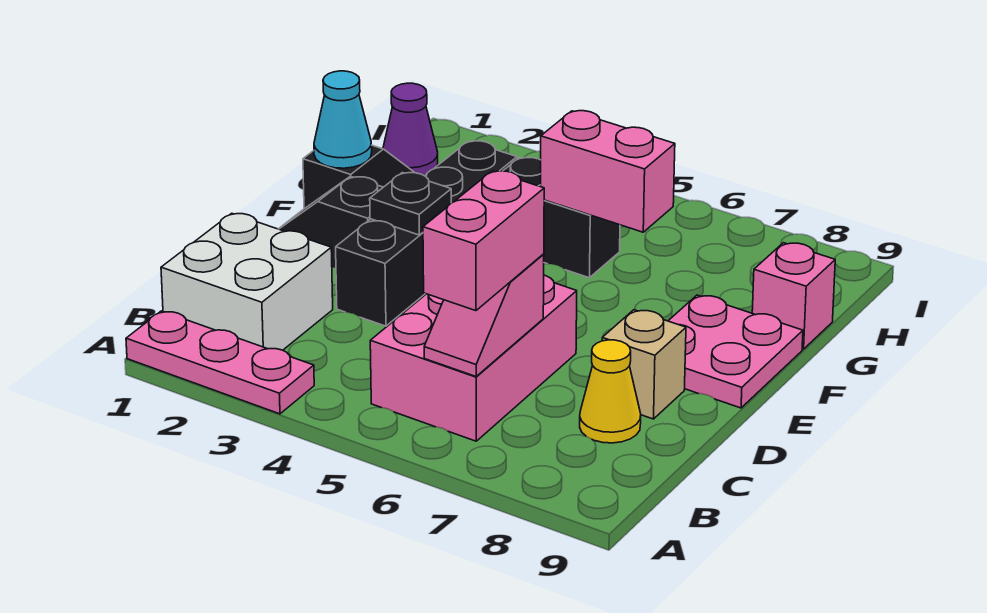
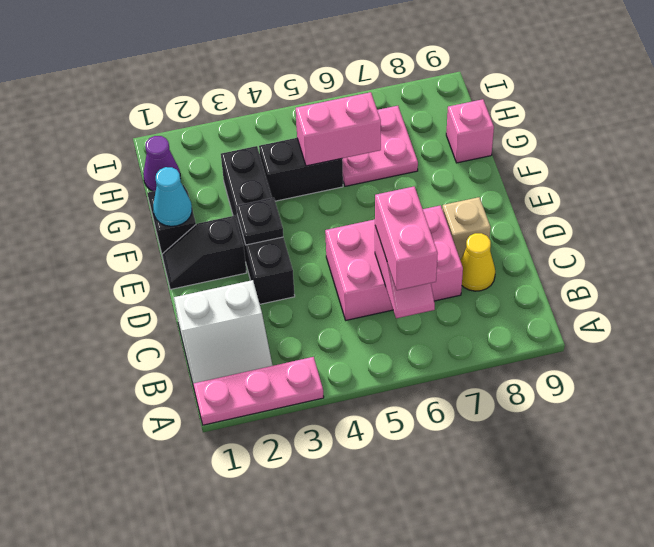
white 2x2 brick [161,213,333,350] -> white 2x2 slope [174,280,273,387]
pink 2x3 brick [370,275,577,441] -> pink 2x3 brick turned to [325,205,463,320]
pink 2x2 plate [669,295,803,408] -> pink 2x2 plate moved to [342,106,418,186]

